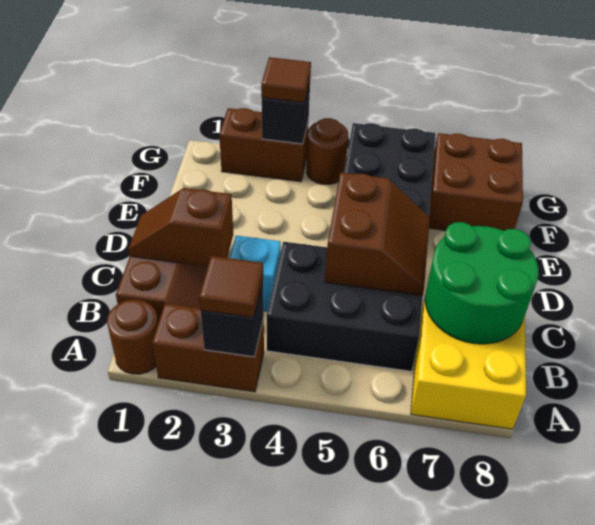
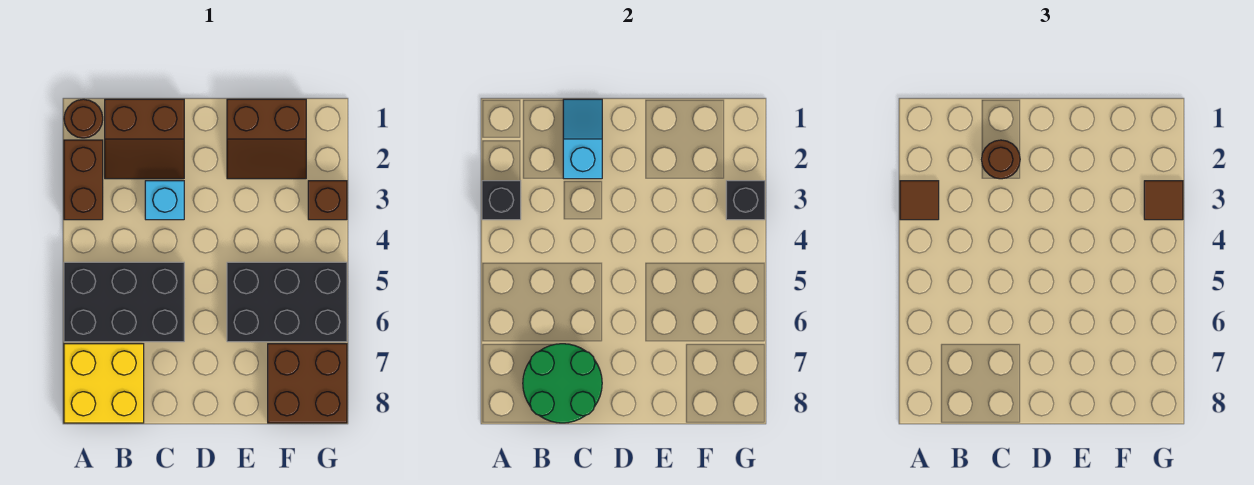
black 2x3 brick [267,242,423,371] -> black 2x3 brick turned to [64,262,184,342]
brown 1x2 slope [128,188,233,267] -> cyan 1x2 slope [563,99,602,179]
brown 2x2 slope [325,173,430,296] -> brown 2x2 slope moved to [227,99,306,179]
brown 1x2 brick [219,108,309,182] -> brown 1x1 brick [308,181,347,220]
brown 1x1 round brick [306,118,348,184] -> brown 1x1 round brick moved to [982,140,1020,179]

